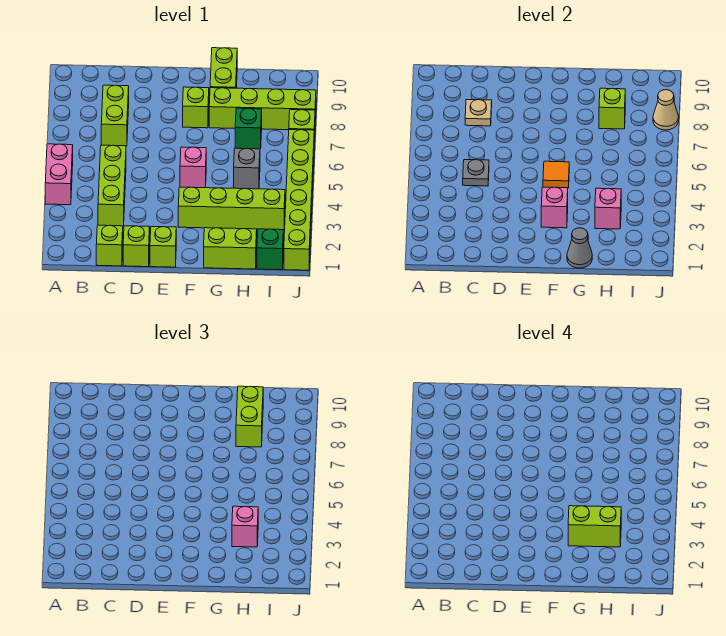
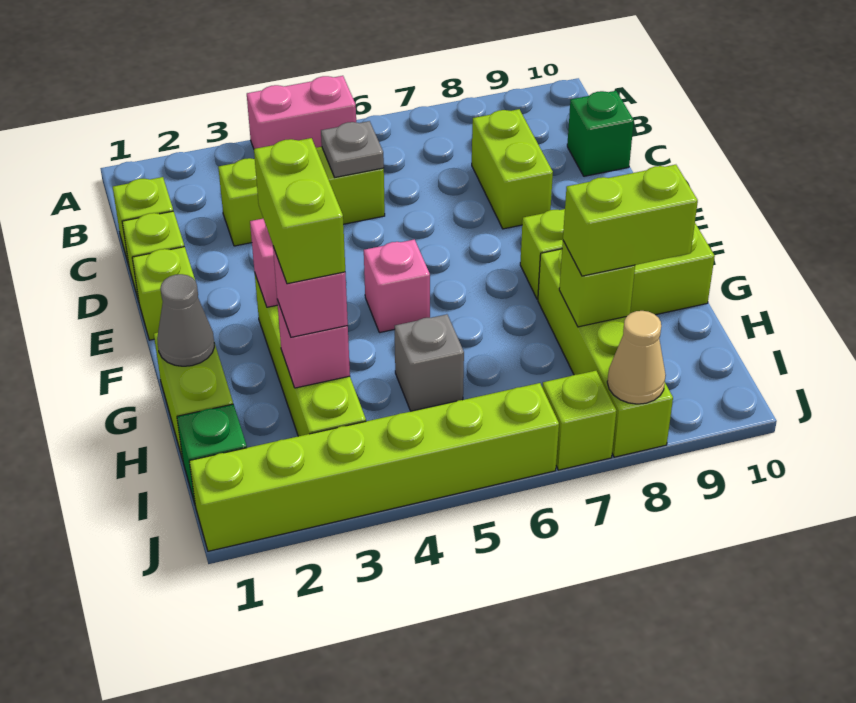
lime 1x2 brick [101,85,129,146] -> lime 1x2 brick turned to [472,109,553,229]
tan 1x1 plate [465,100,492,126] -> none
orange 1x1 tile [543,161,569,188] -> none
green 1x1 brick [235,108,262,149] -> green 1x1 brick moved to [567,91,634,176]

